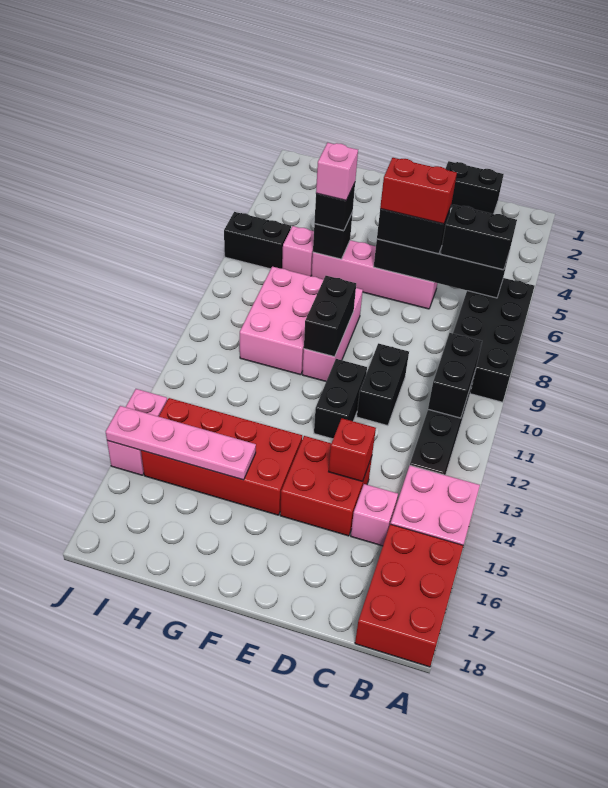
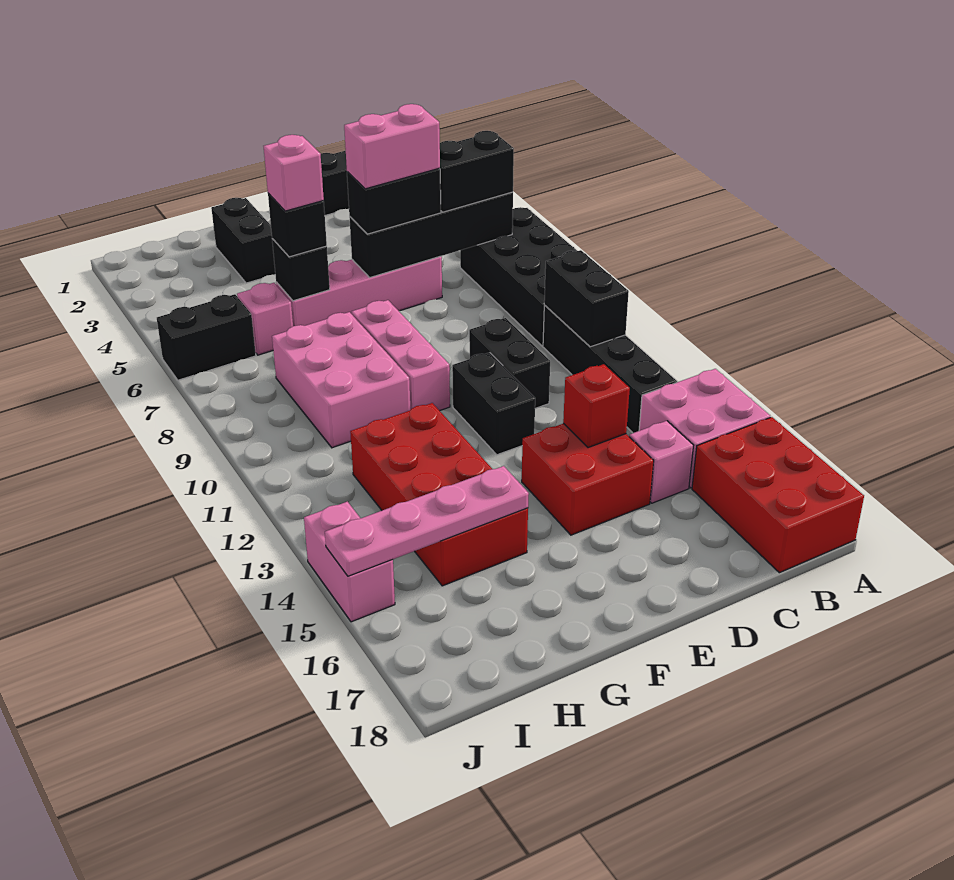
red 1x2 brick [380,158,457,224] -> pink 1x2 brick [344,104,440,189]
black 1x2 brick [304,276,356,357] -> black 1x2 brick moved to [211,198,275,283]
red 2x4 brick [141,398,302,515] -> red 2x4 brick turned to [350,403,528,586]

